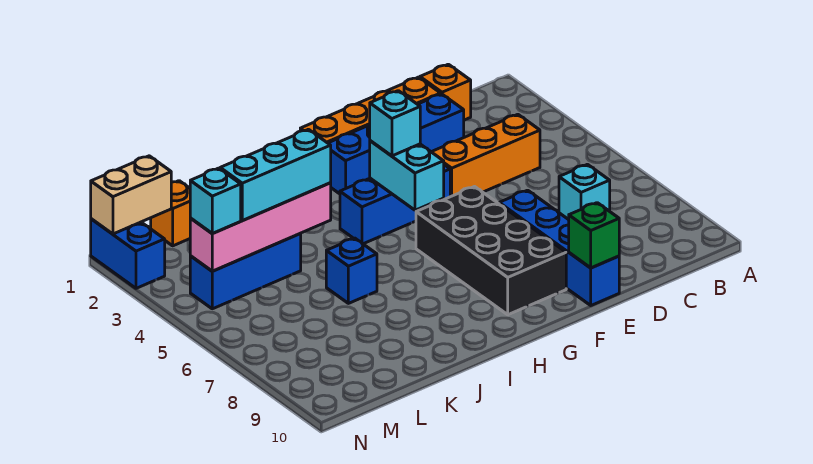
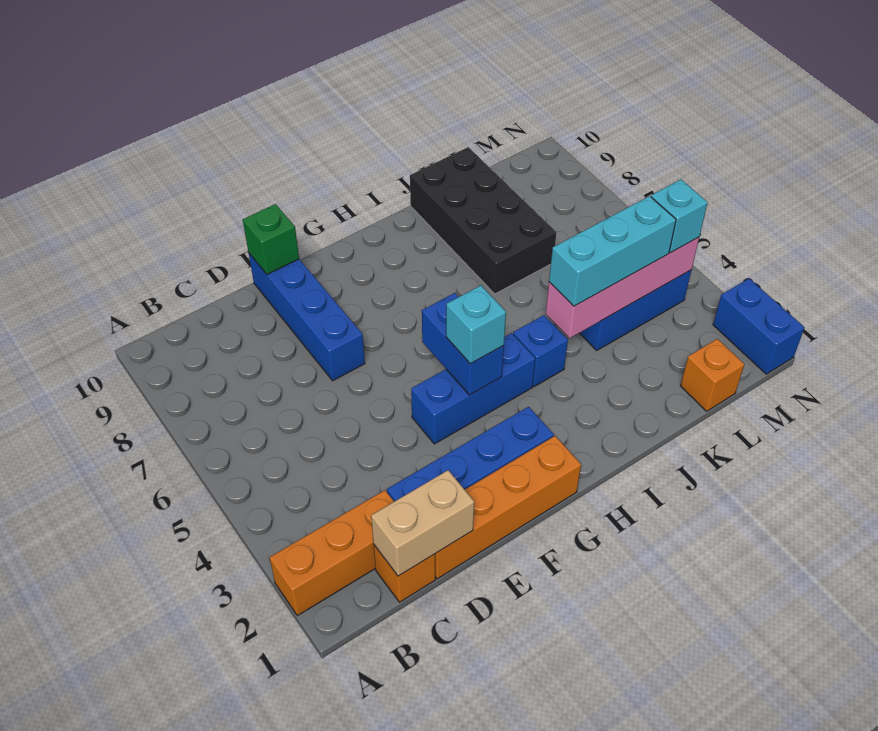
orange 1x3 brick [432,114,540,197] -> orange 1x3 brick moved to [269,490,394,616]
cyan 1x1 brick [559,164,610,220] -> none
black 2x4 brick [416,187,566,315] -> black 2x4 brick moved to [410,147,557,294]
cyan 1x2 brick [370,141,444,210] -> blue 1x2 brick [422,293,504,395]
blue 1x1 brick [326,238,377,303] -> blue 1x1 brick moved to [513,315,568,387]
tan 1x2 brick [91,156,171,234] -> tan 1x2 brick moved to [371,470,474,576]

